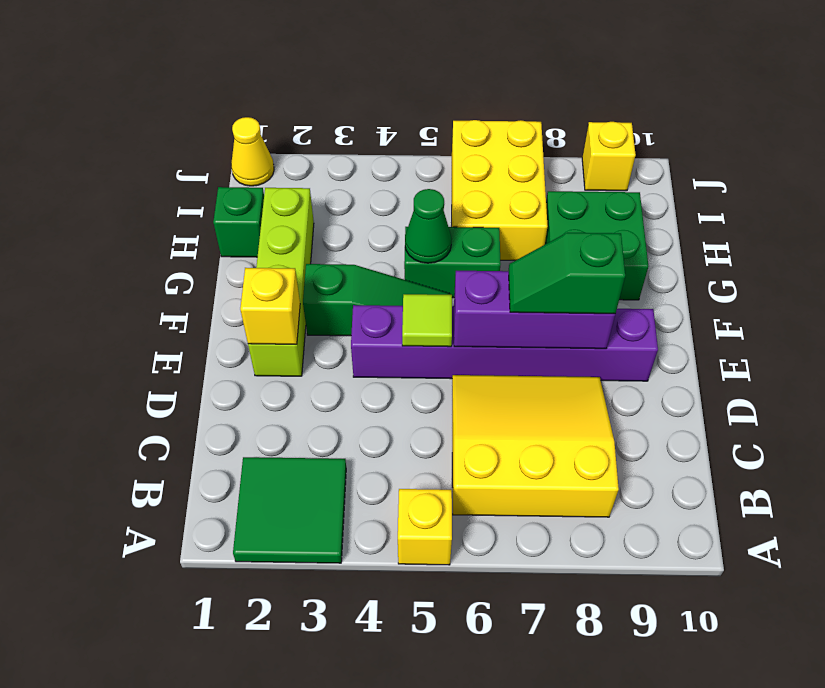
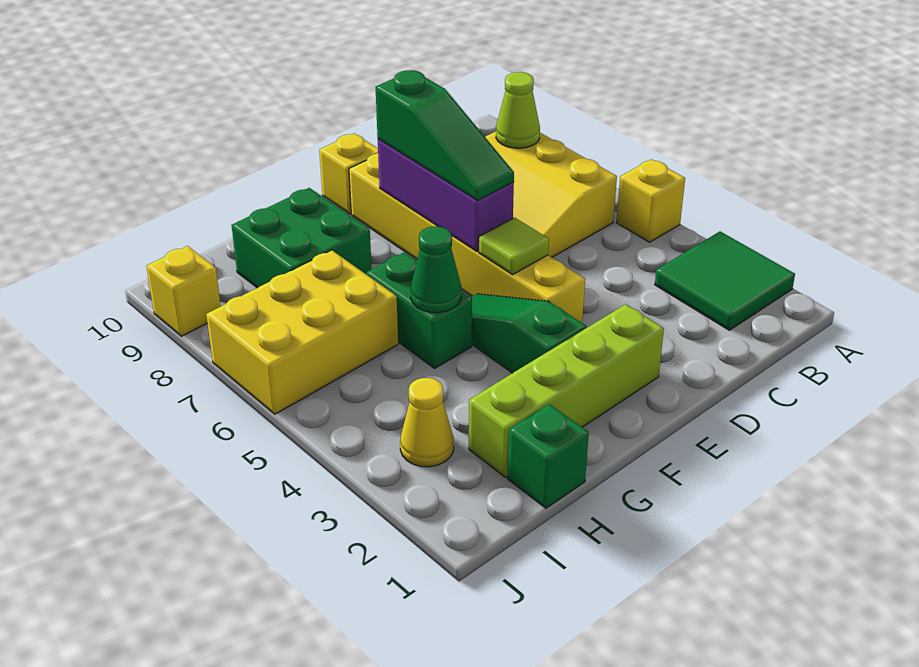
none -> lime 1x1 cone [496,72,540,148]
yellow 1x1 brick [240,268,300,344] -> yellow 1x1 brick moved to [319,134,378,214]
purple 1x6 brick [351,305,658,381] -> yellow 1x6 brick [349,153,585,323]
green 1x2 slope [509,233,625,314] -> green 1x3 slope [376,70,514,201]
yellow 1x1 cone [231,117,274,186] -> yellow 1x1 cone moved to [400,378,454,467]

